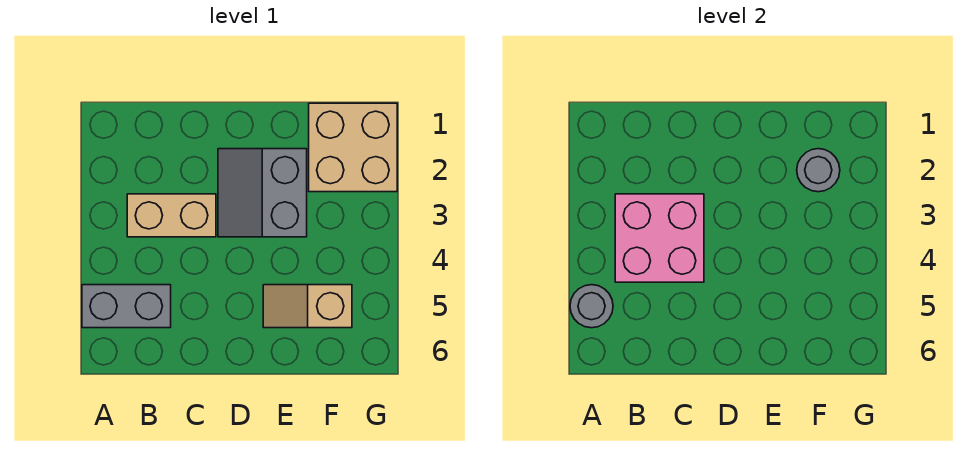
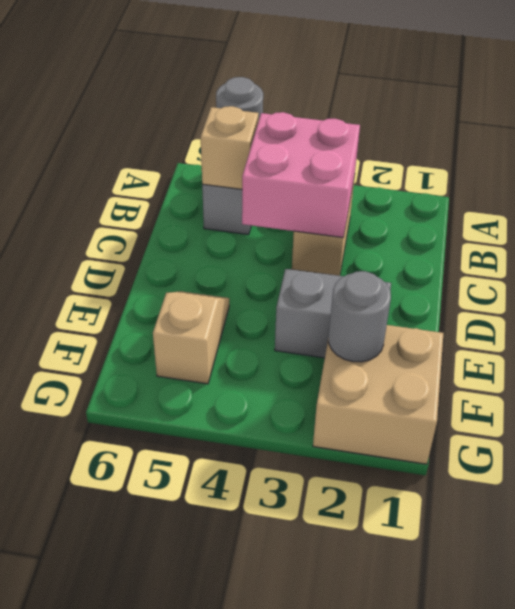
none -> tan 1x1 brick [201,106,259,189]

